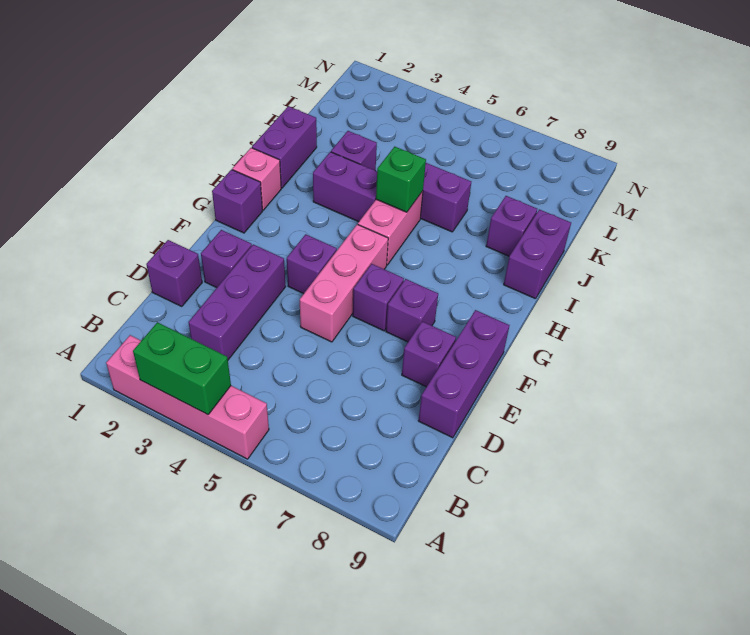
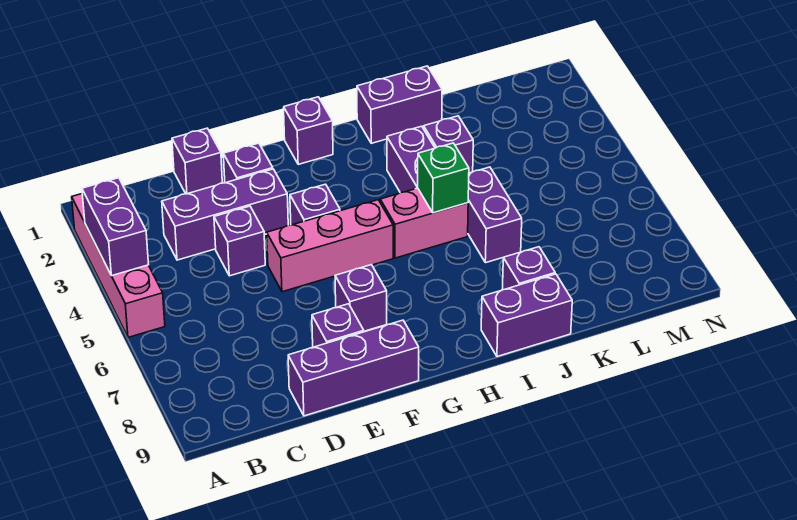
green 1x2 brick [133,322,231,415] -> purple 1x2 brick [82,178,149,276]
purple 1x1 brick [353,264,404,331] -> purple 1x1 brick moved to [214,206,265,276]
pink 1x1 brick [232,148,281,210] -> none

